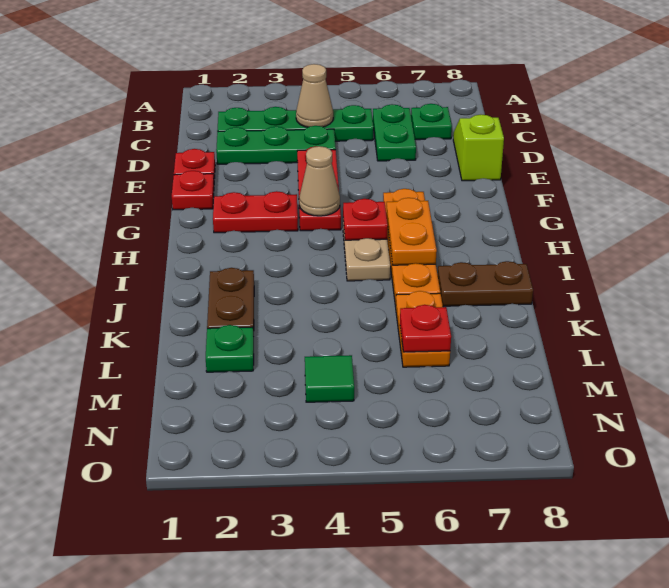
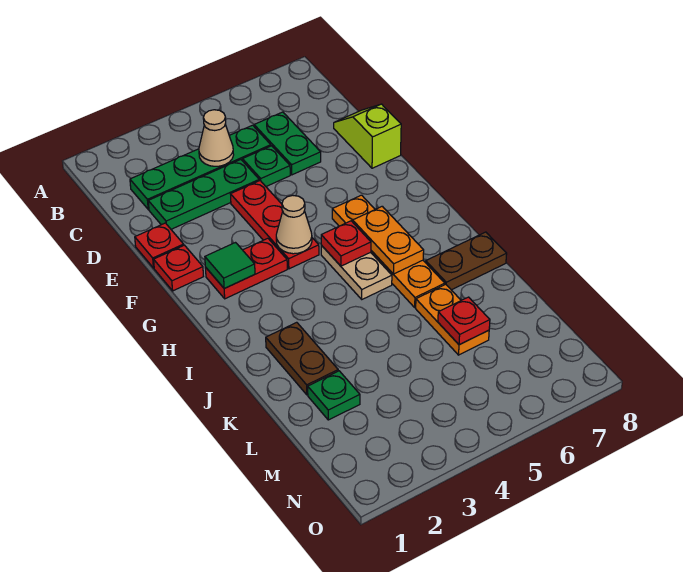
green 1x1 plate [411,104,452,140] -> green 1x1 plate moved to [243,146,290,186]
green 1x1 tile [305,355,354,402] -> green 1x1 tile moved to [205,243,255,288]

